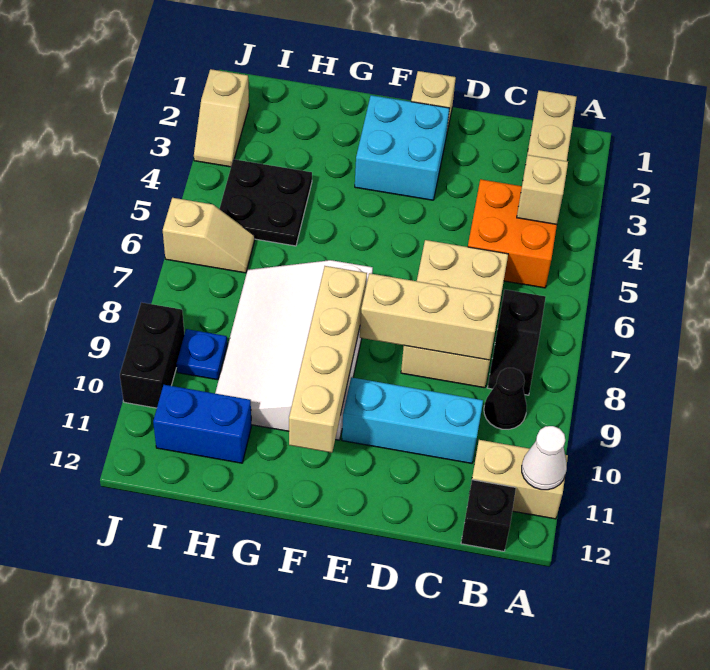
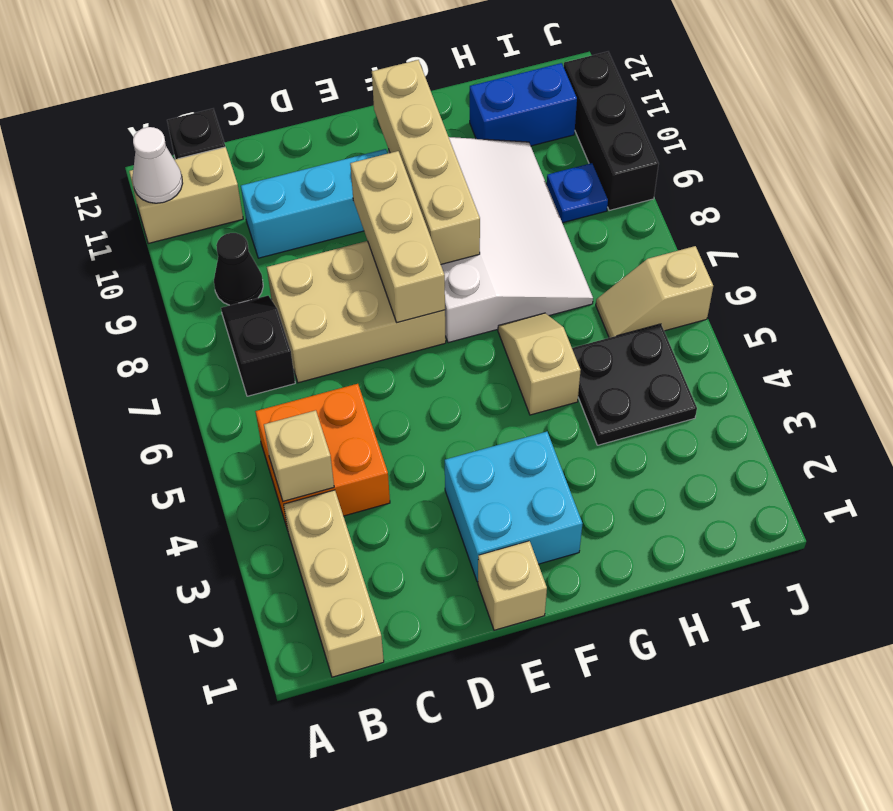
tan 2x3 brick [401,240,508,388] -> tan 2x3 brick turned to [267,241,446,383]
tan 1x3 brick [360,273,501,360] -> tan 1x3 brick turned to [350,151,445,323]
tan 1x2 slope [194,69,249,167] -> tan 1x2 slope moved to [498,313,581,415]
black 1x2 brick [120,302,185,408] -> black 1x3 brick [564,52,659,211]

